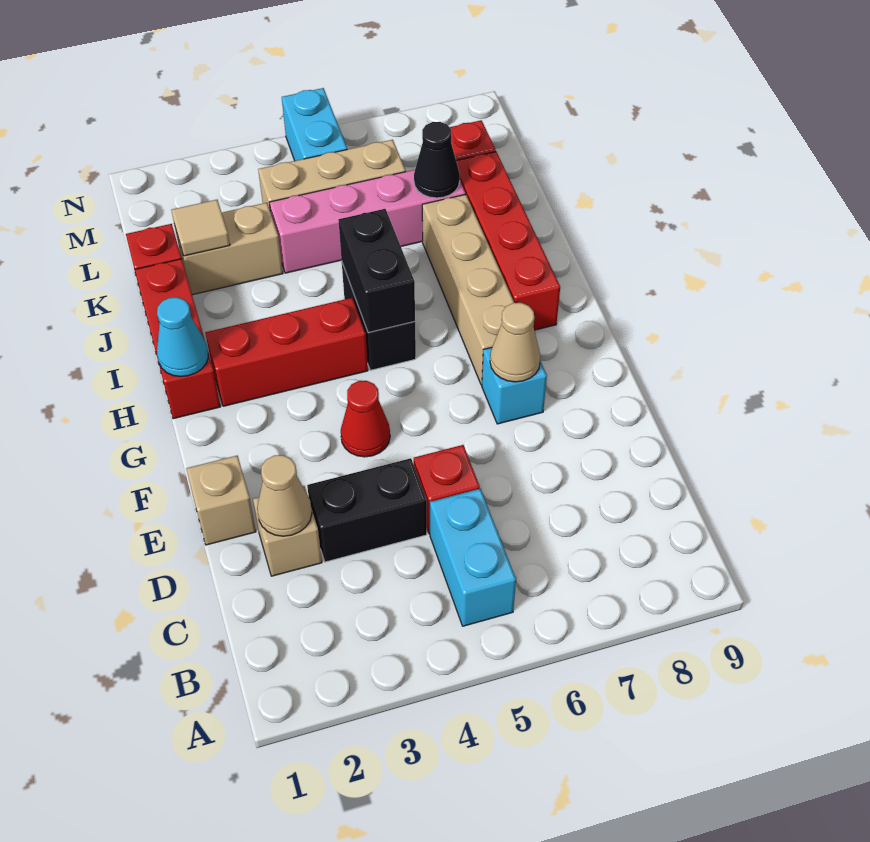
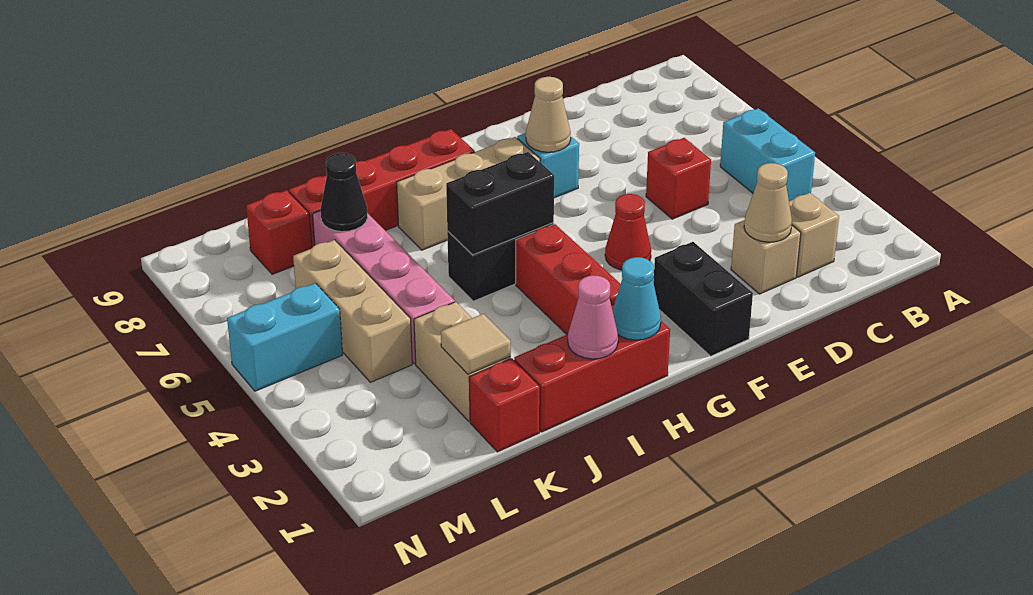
cyan 1x2 brick [430,489,516,626] -> cyan 1x2 brick turned to [720,108,815,201]
black 1x2 brick [307,458,427,562] -> black 1x2 brick moved to [653,242,753,356]
tan 1x1 brick [186,456,256,545] -> tan 1x1 brick moved to [789,193,839,277]
tan 1x4 brick [422,194,515,385] -> tan 1x3 brick [397,137,540,250]
none -> pink 1x1 cone [568,275,618,359]

